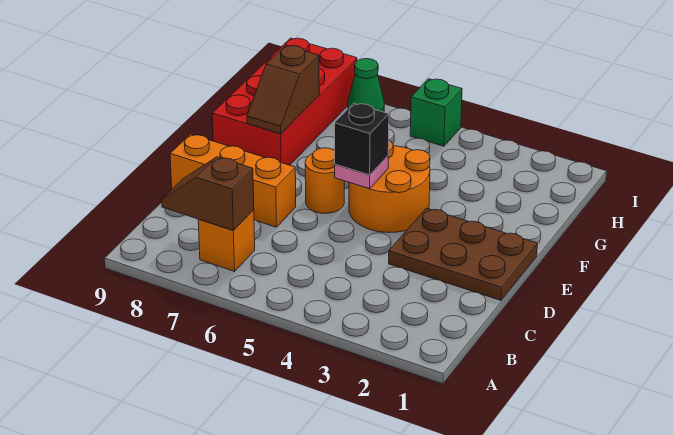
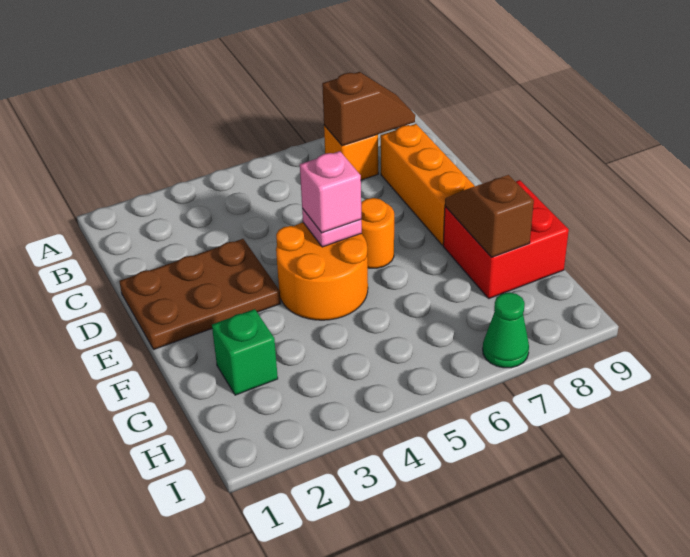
orange 1x3 brick [170,134,296,227] -> orange 1x3 brick turned to [381,124,475,245]
black 1x1 brick [335,103,389,175] -> pink 1x1 brick [300,151,361,233]
red 2x4 brick [212,38,357,165] -> red 2x2 brick [443,180,569,299]
green 1x1 brick [410,79,462,146] -> green 1x1 brick moved to [212,309,278,395]

